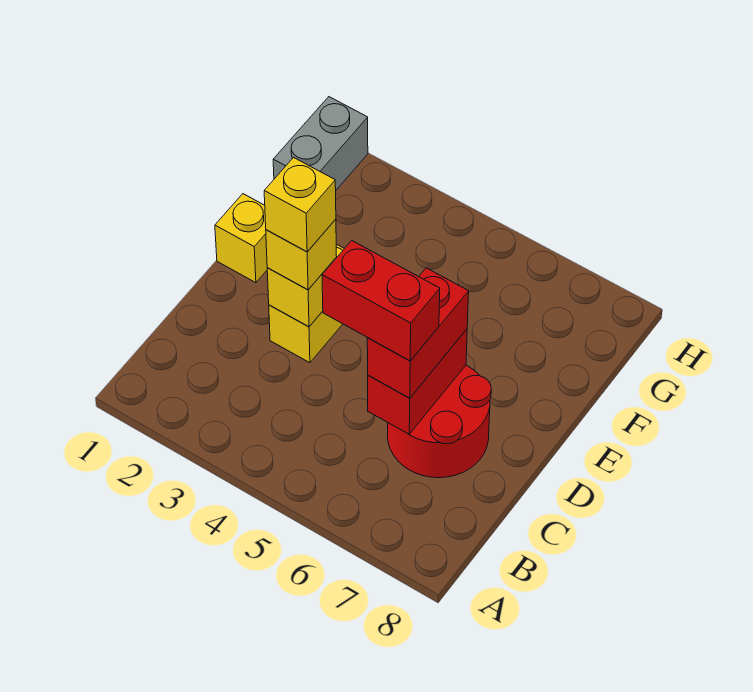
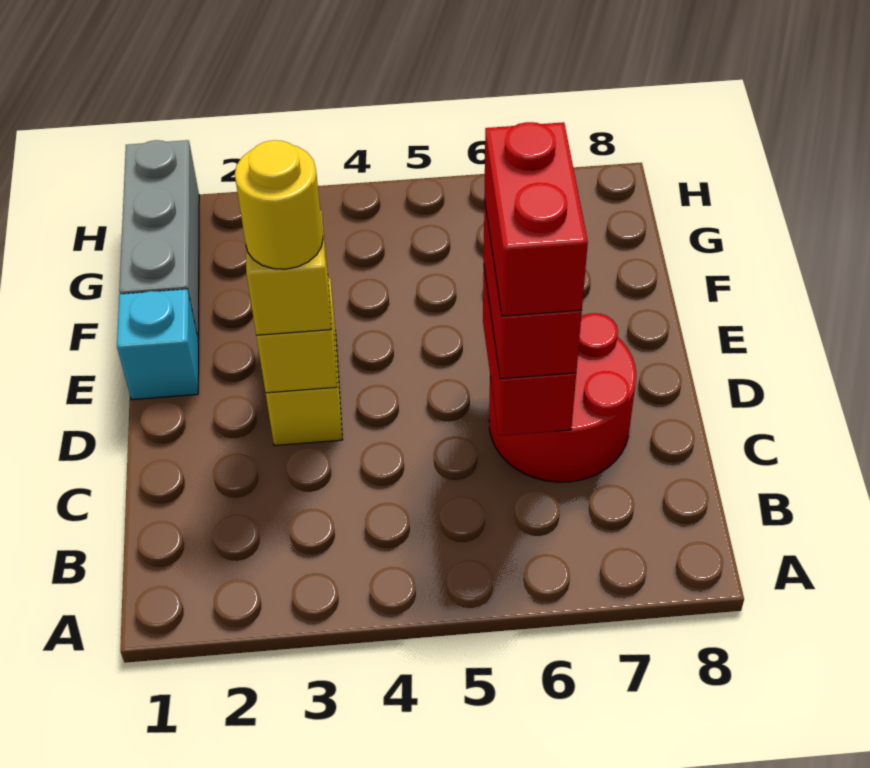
red 1x2 brick [322,240,440,361] -> red 1x2 brick turned to [484,122,588,316]
yellow 1x1 brick [264,158,336,252] -> yellow 1x1 round brick [235,140,323,269]
yellow 1x1 brick [215,194,267,283] -> cyan 1x1 brick [117,289,199,400]
grey 1x2 brick [273,97,368,190] -> grey 1x3 brick [119,140,199,340]

